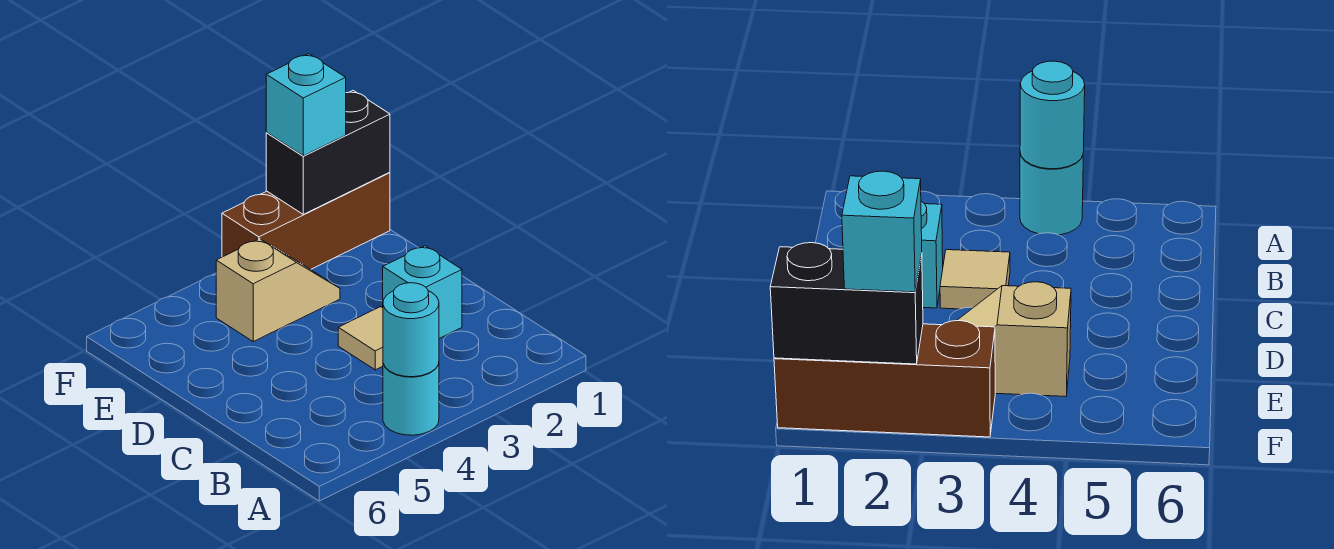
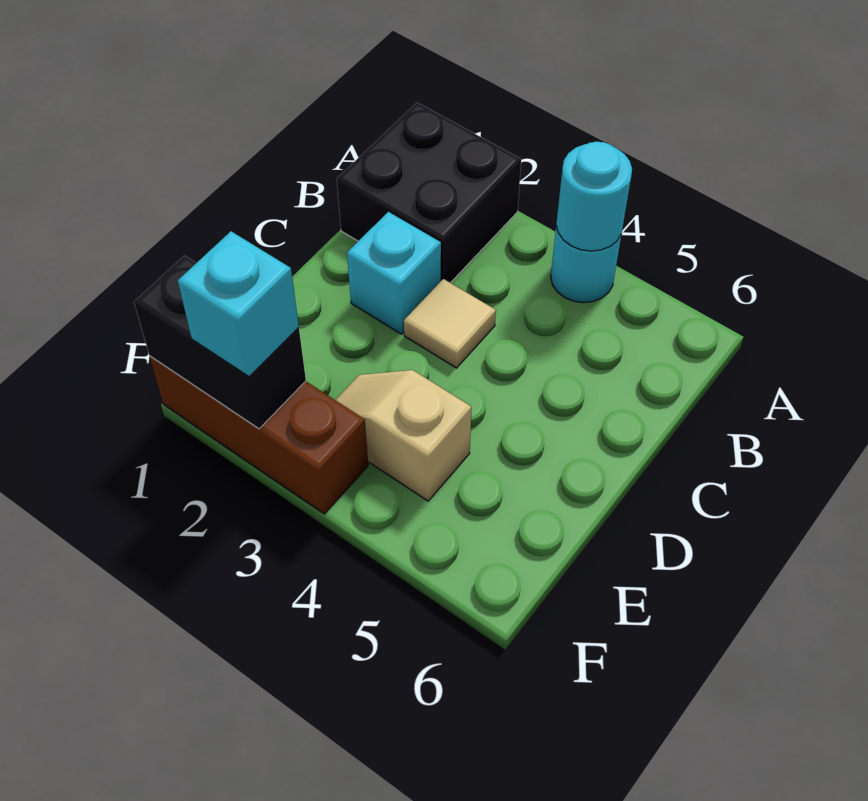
none -> black 2x2 brick [337,103,521,283]

